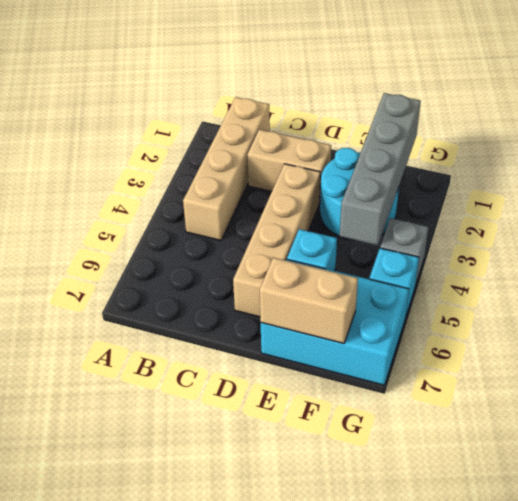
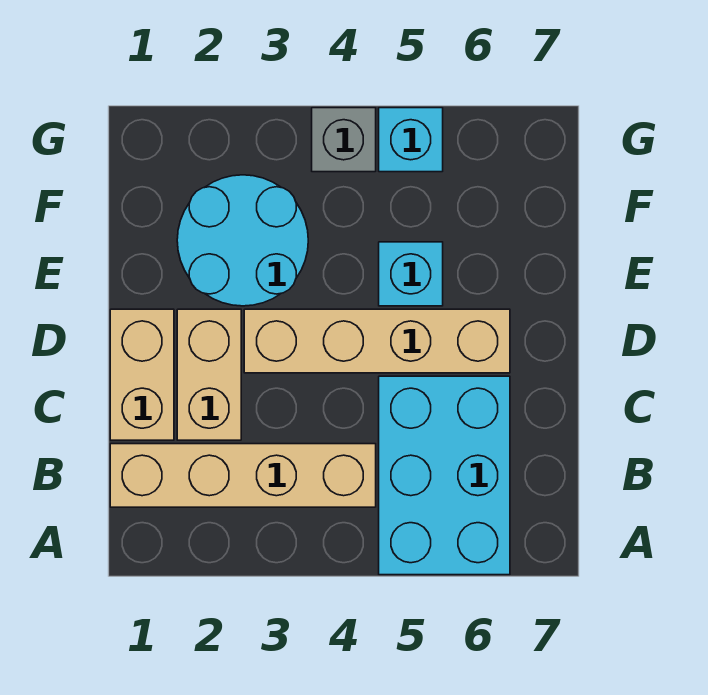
cyan 2x3 brick [261,260,409,385] -> cyan 2x3 brick moved to [379,376,510,575]
tan 1x2 brick [260,258,358,344] -> tan 1x2 brick moved to [110,309,174,440]
grey 1x4 brick [340,93,421,245] -> none

